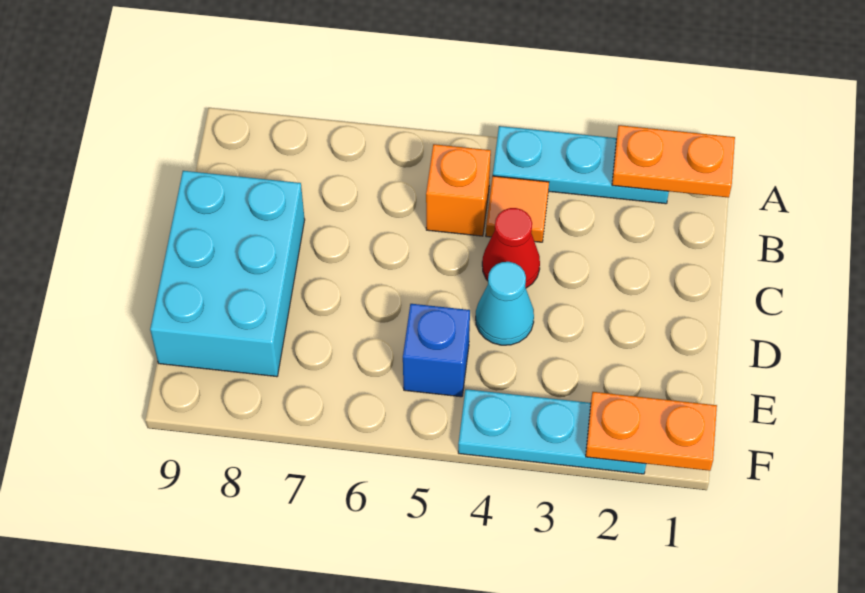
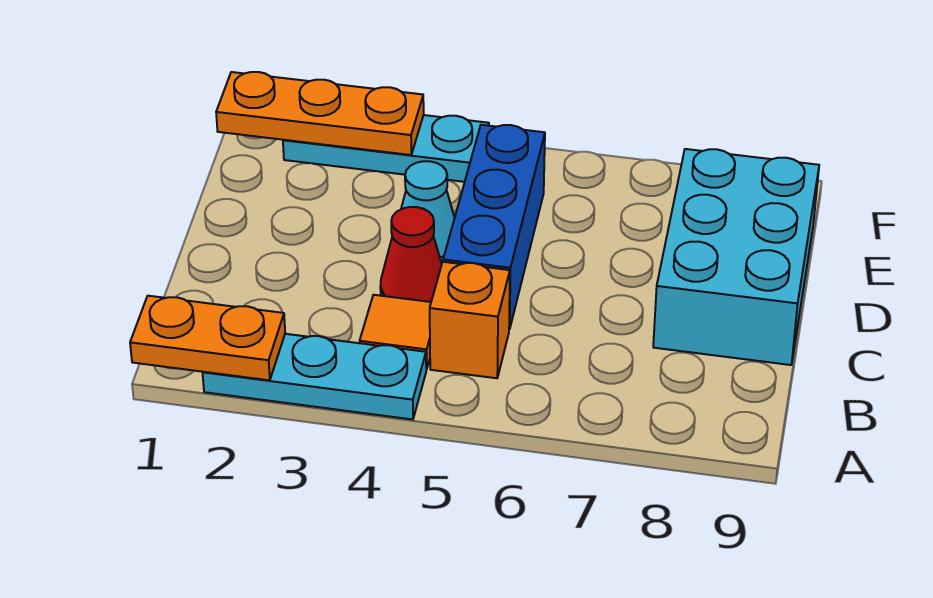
blue 1x1 brick [403,304,470,397] -> blue 1x3 brick [443,125,545,329]
orange 1x2 plate [586,392,717,471] -> orange 1x3 plate [216,72,424,155]

